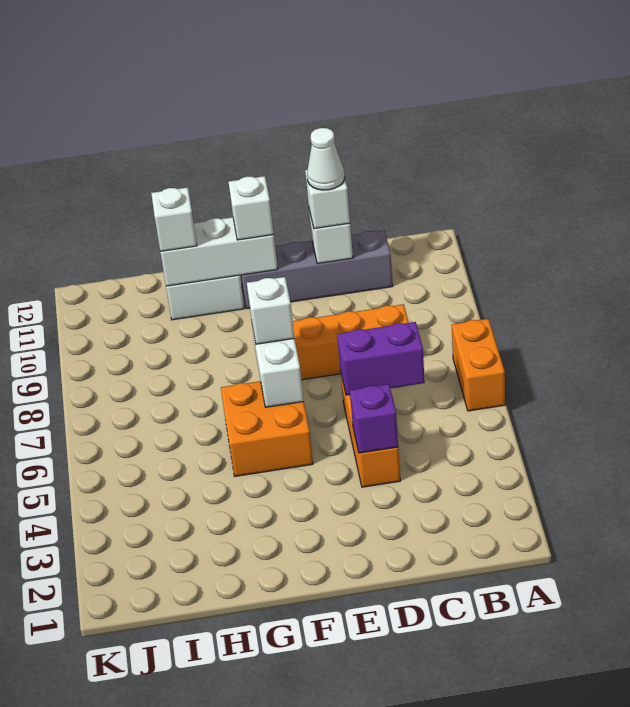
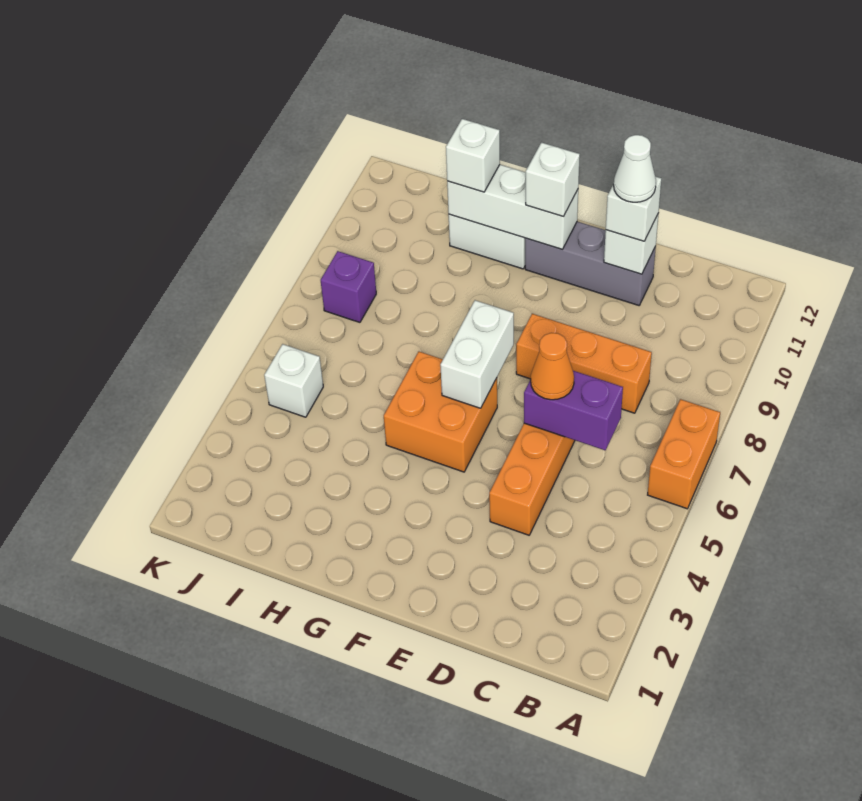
grey 1x4 brick [241,230,393,309] -> grey 1x3 brick [525,222,656,305]
purple 1x1 brick [350,384,398,453] -> purple 1x1 brick moved to [321,251,376,322]
none -> orange 1x1 cone [531,333,574,400]
white 1x1 brick [247,277,294,344] -> white 1x1 brick moved to [264,344,323,417]

